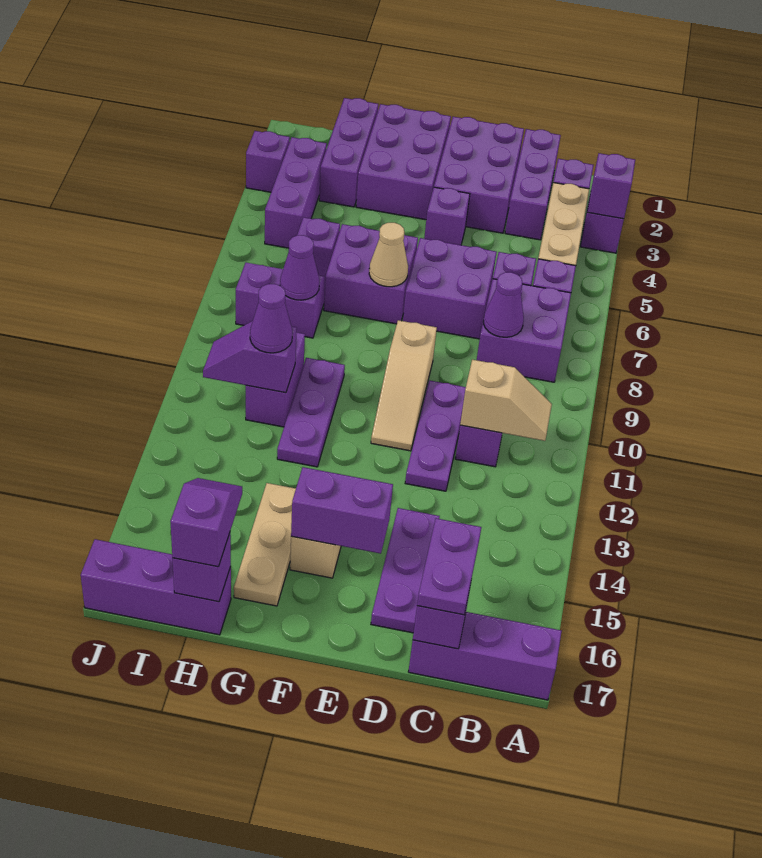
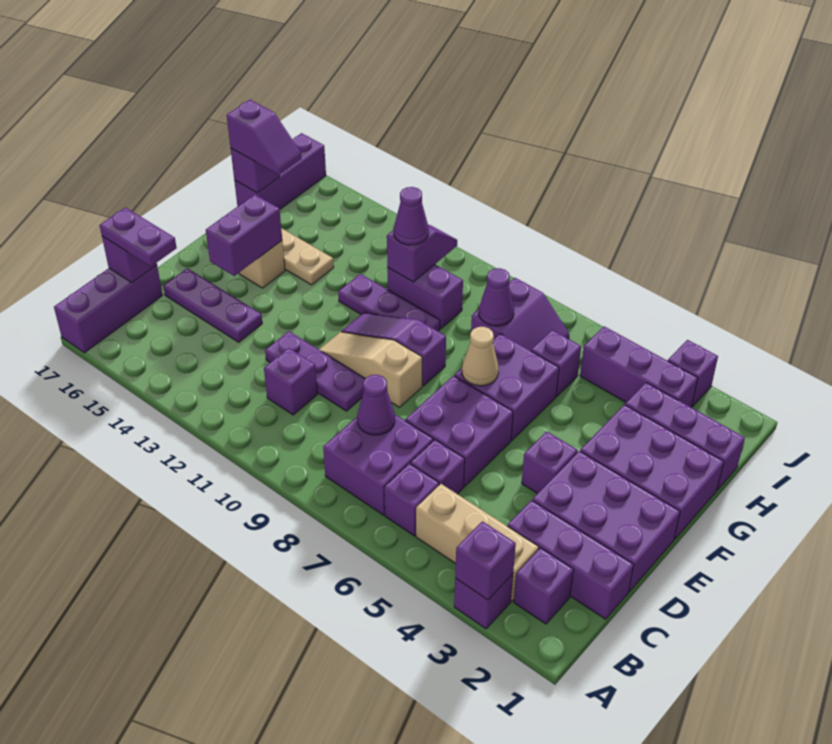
tan 1x2 slope [460,360,552,441] -> none
none -> purple 1x3 slope [341,312,446,386]

